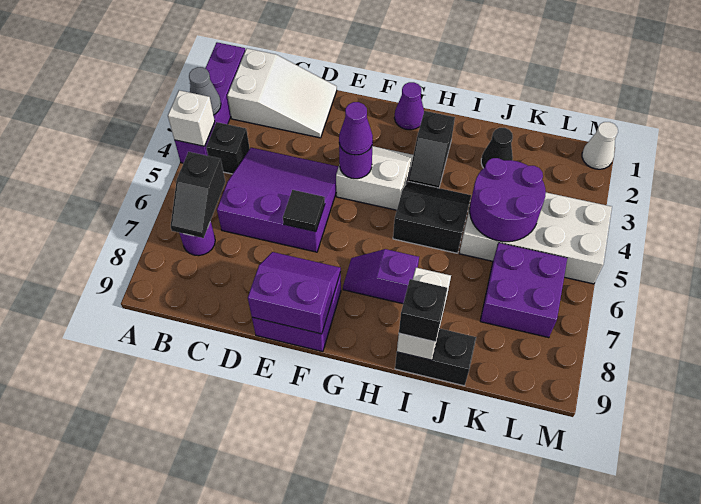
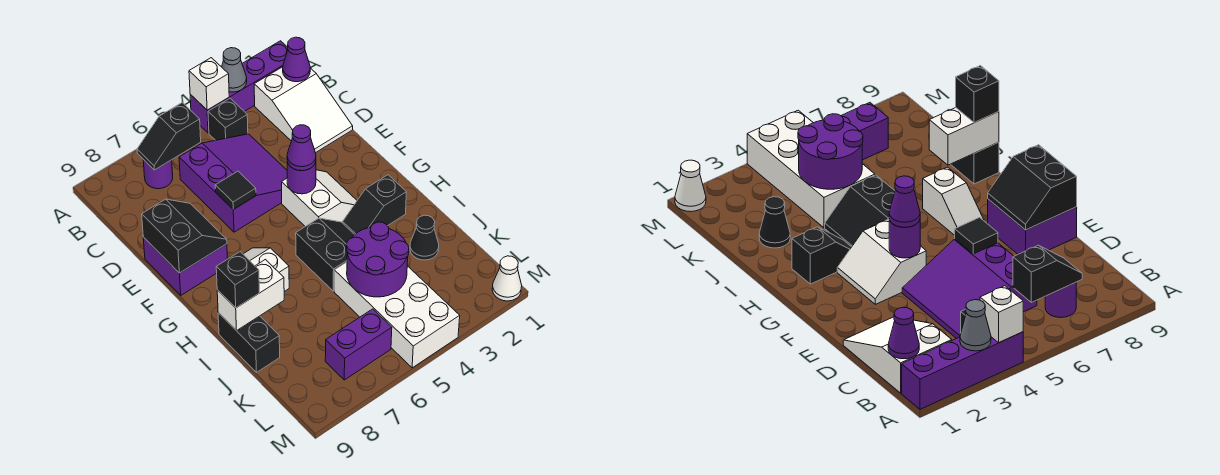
purple 2x2 slope [248,252,341,334] -> black 2x2 slope [142,199,227,273]
purple 1x1 cone [394,82,424,130] -> purple 1x1 cone moved to [283,37,310,82]
purple 1x2 slope [343,249,419,304] -> white 1x2 slope [243,248,289,292]
purple 2x2 brick [480,243,567,338] -> purple 1x2 brick [325,309,392,380]

